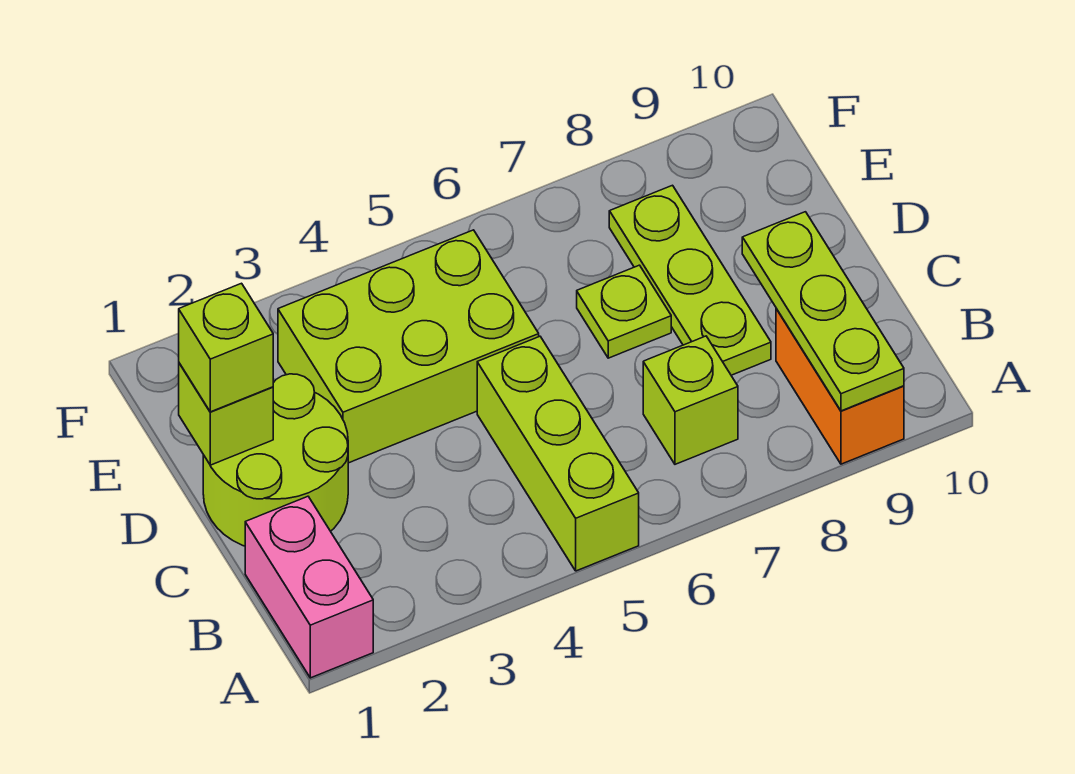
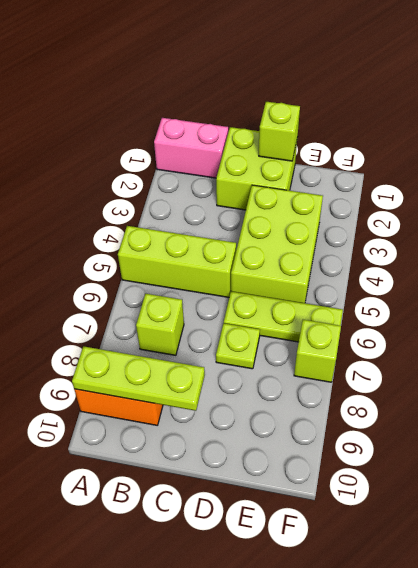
lime 2x2 round brick [203,374,348,546] -> lime 2x2 brick [216,127,297,210]
lime 1x3 plate [609,185,771,375] -> lime 1x3 plate moved to [224,291,343,342]
lime 1x1 brick [179,283,273,412] -> lime 1x1 brick moved to [294,320,341,382]

